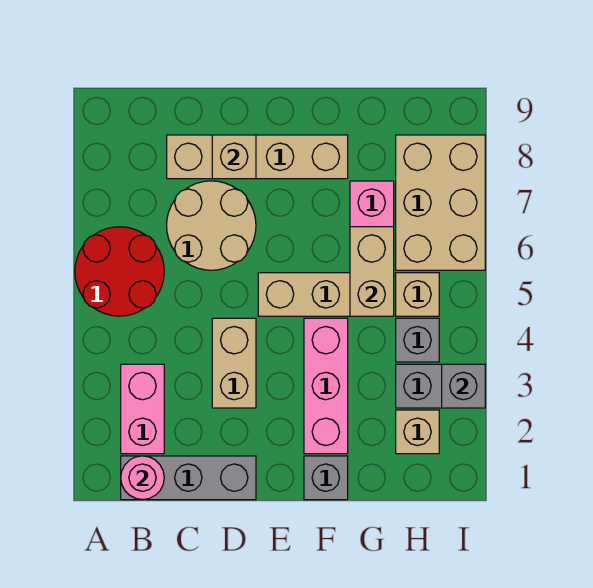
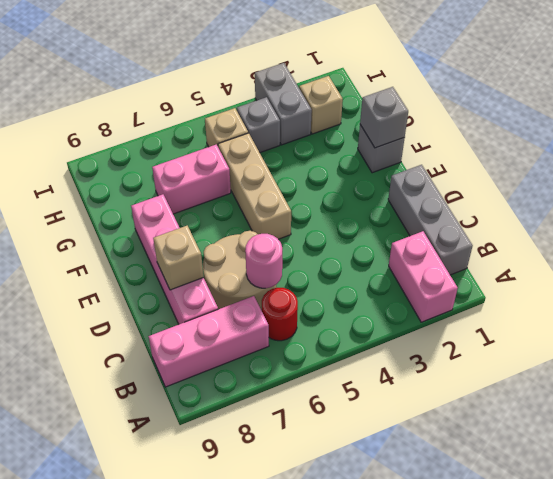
red 2x2 round brick [75,227,164,316] -> red 1x1 round brick [262,288,298,341]
pink 1x1 round brick [121,456,164,500] -> pink 1x1 round brick moved to [245,234,282,288]
pink 1x2 brick [121,364,164,454] -> pink 1x2 brick turned to [389,231,458,322]
tan 1x4 brick [167,135,348,179] -> pink 1x4 brick [131,194,218,324]
tan 1x2 brick [212,318,256,408] -> none
pink 1x3 brick [304,318,348,454] -> pink 1x3 brick moved to [149,296,269,387]
tan 1x2 brick [350,227,394,316] -> none
tan 2x3 brick [396,135,485,270] -> none
grey 1x1 brick [442,364,485,408] -> grey 1x1 brick moved to [360,87,408,148]

